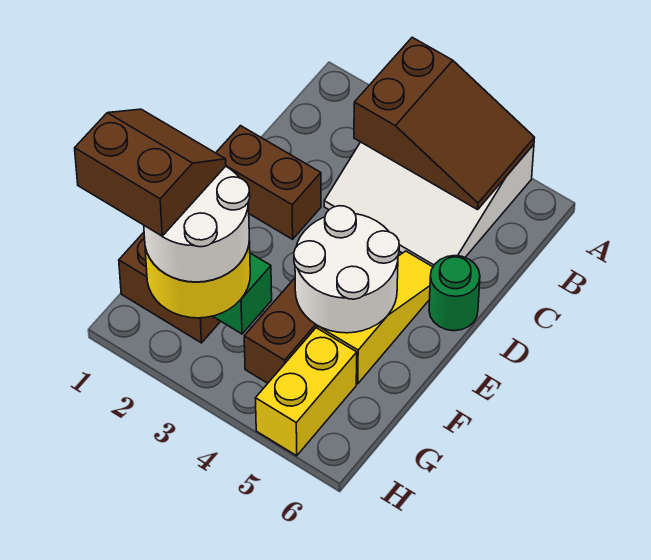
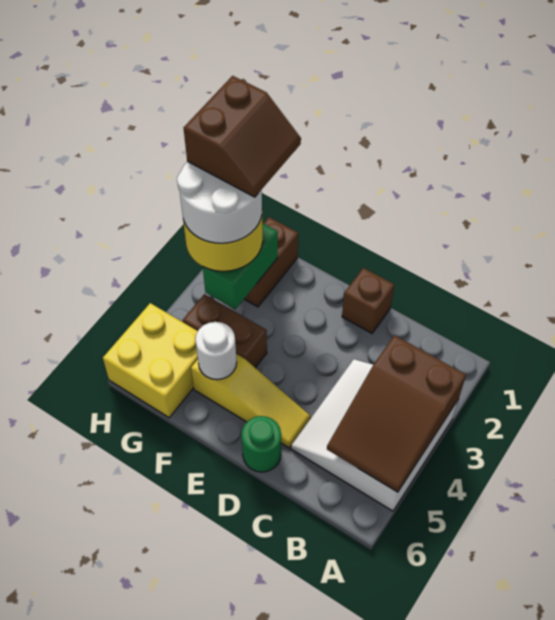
brown 1x2 brick [216,126,321,239] -> brown 1x1 brick [342,268,394,333]
white 2x2 round brick [294,206,399,333] -> white 1x1 round brick [195,322,237,380]
yellow 1x2 brick [255,328,357,456] -> yellow 2x2 brick [103,303,198,418]

